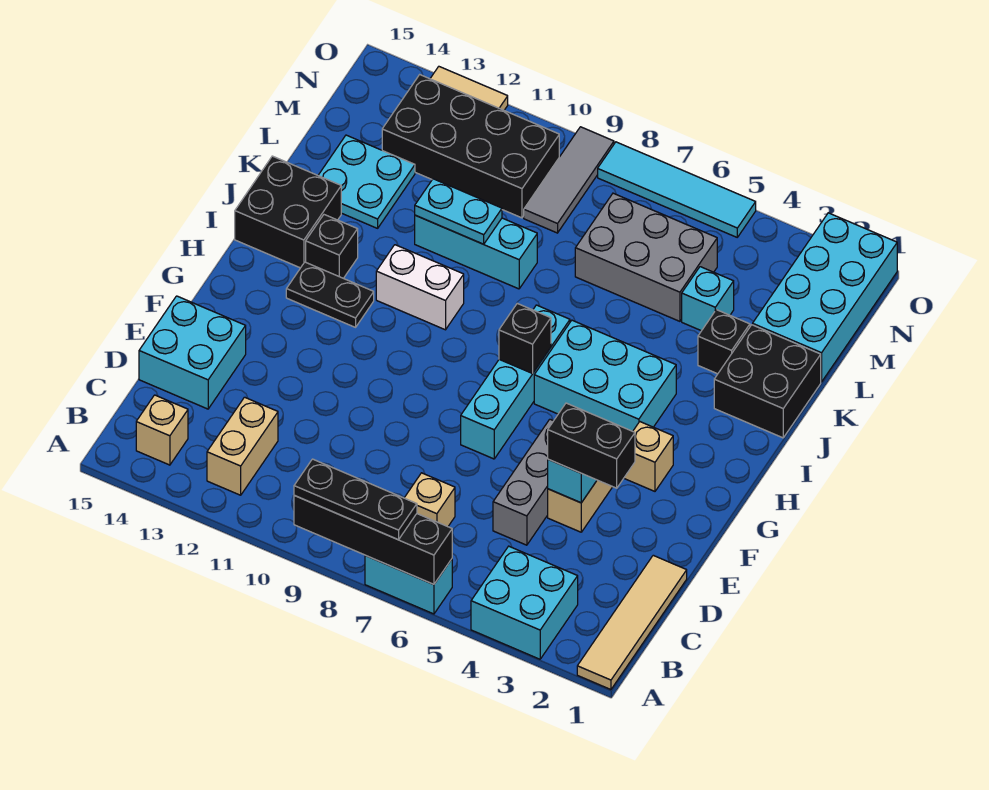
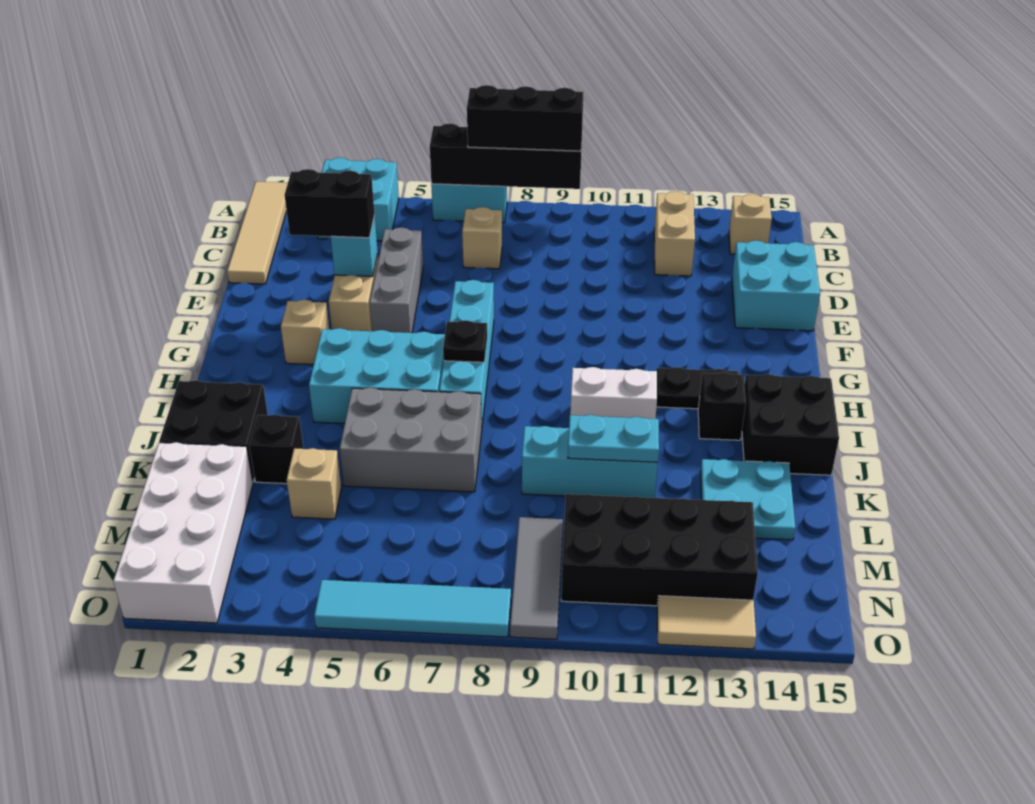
black 1x3 plate [294,459,417,540] -> black 1x3 brick [467,85,583,151]
black 1x1 brick [499,303,551,373] -> black 1x1 plate [443,320,487,362]
cyan 2x4 brick [753,213,897,382] -> white 2x4 brick [113,442,253,623]
cyan 1x1 brick [682,267,734,331] -> tan 1x1 brick [287,448,341,519]
grey 2x3 brick [575,193,717,321] -> grey 2x3 brick moved to [340,388,482,492]

